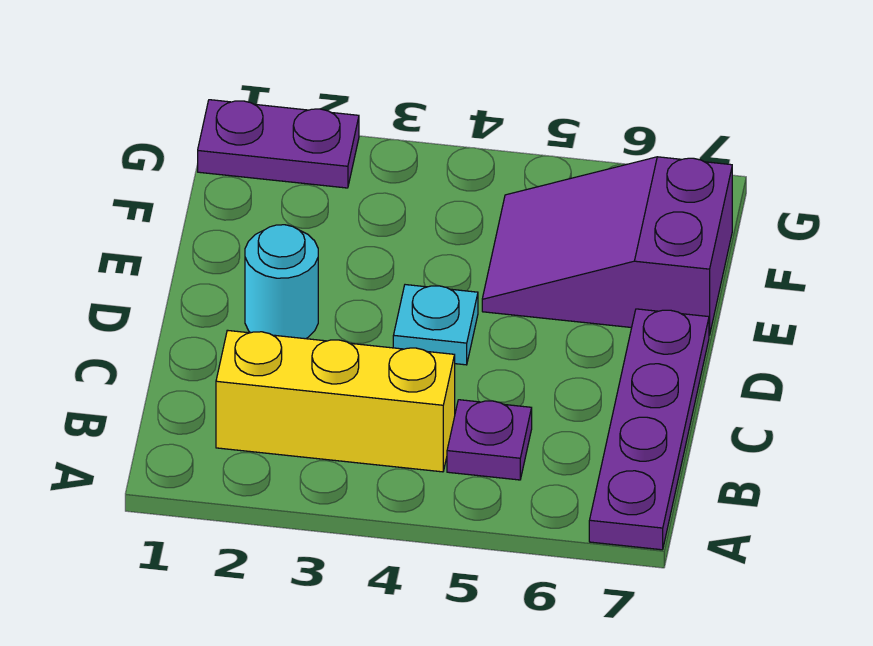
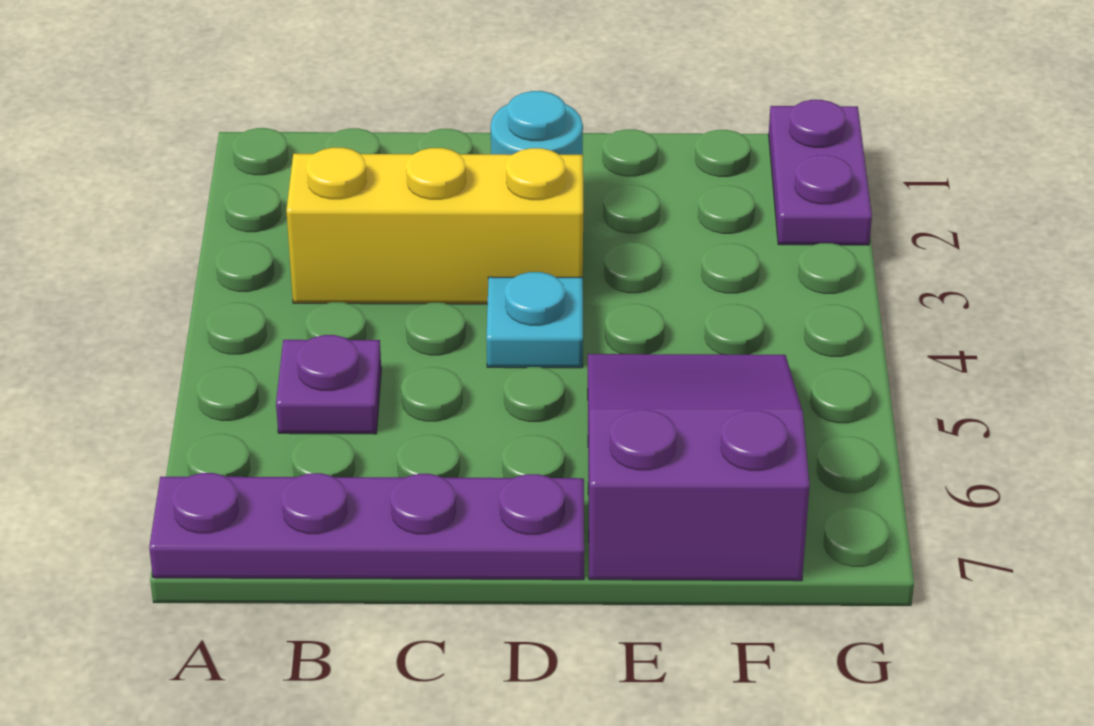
yellow 1x3 brick [216,330,455,472] -> yellow 1x3 brick turned to [286,147,583,304]

